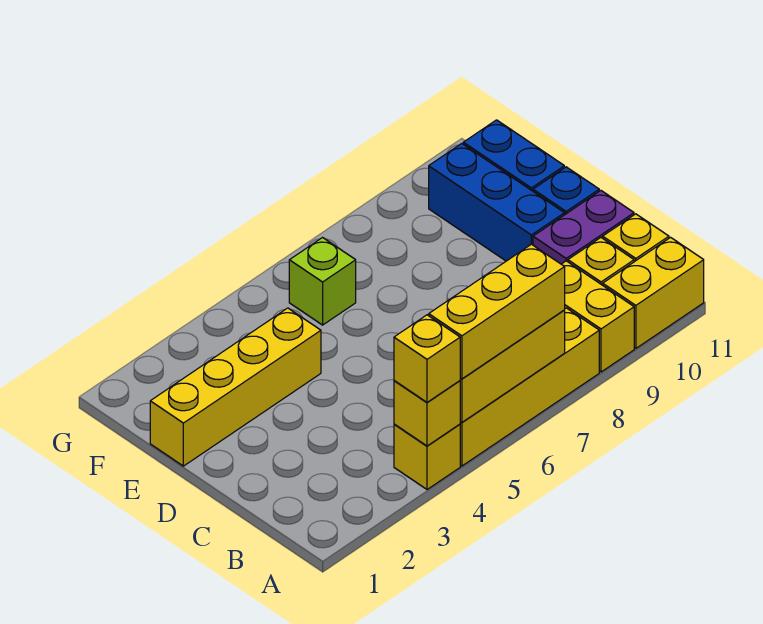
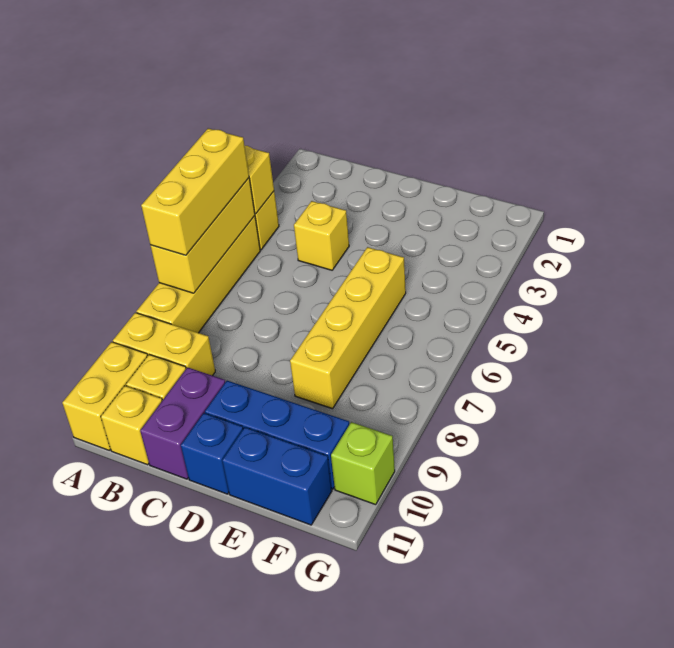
yellow 1x1 brick [394,315,460,402] -> yellow 1x1 brick moved to [294,201,349,270]
yellow 1x4 brick [150,308,321,466] -> yellow 1x4 brick moved to [290,247,406,409]
lime 1x1 brick [289,238,356,325] -> lime 1x1 brick moved to [331,422,395,505]

